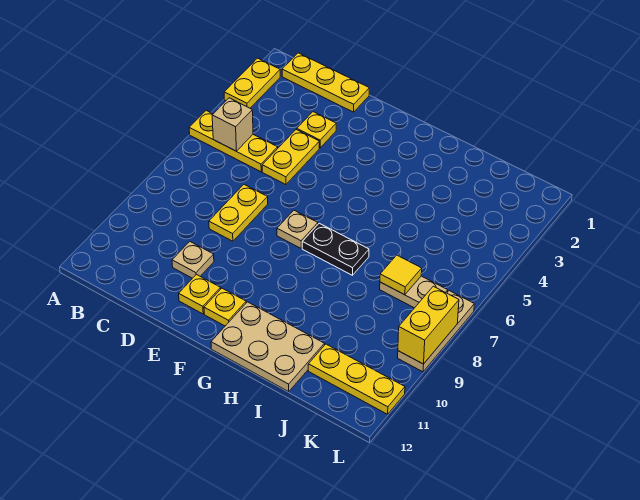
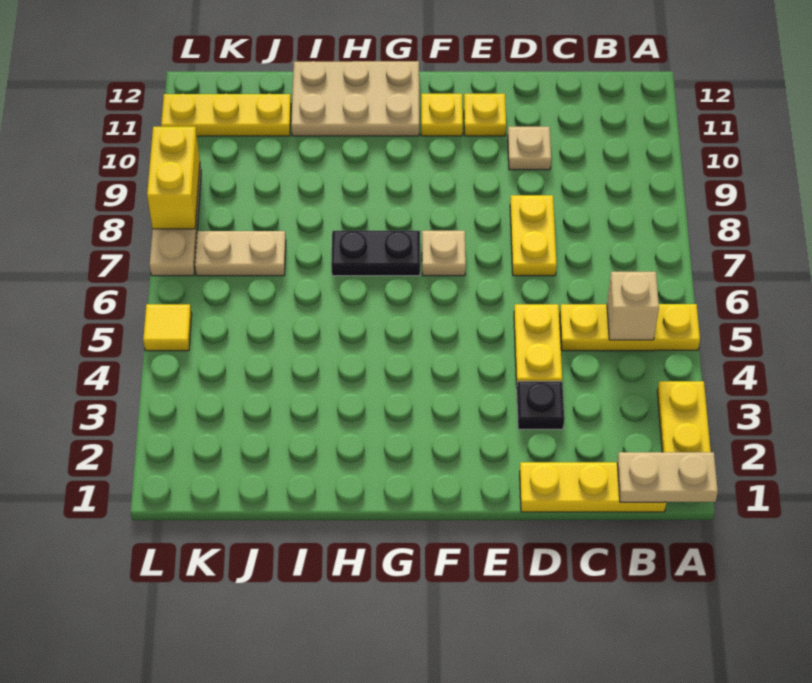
none -> tan 1x2 plate [617,452,718,502]
yellow 1x1 plate [297,112,336,148] -> black 1x1 plate [517,381,564,429]
yellow 1x1 tile [380,255,422,295] -> yellow 1x1 tile moved to [143,304,192,351]

